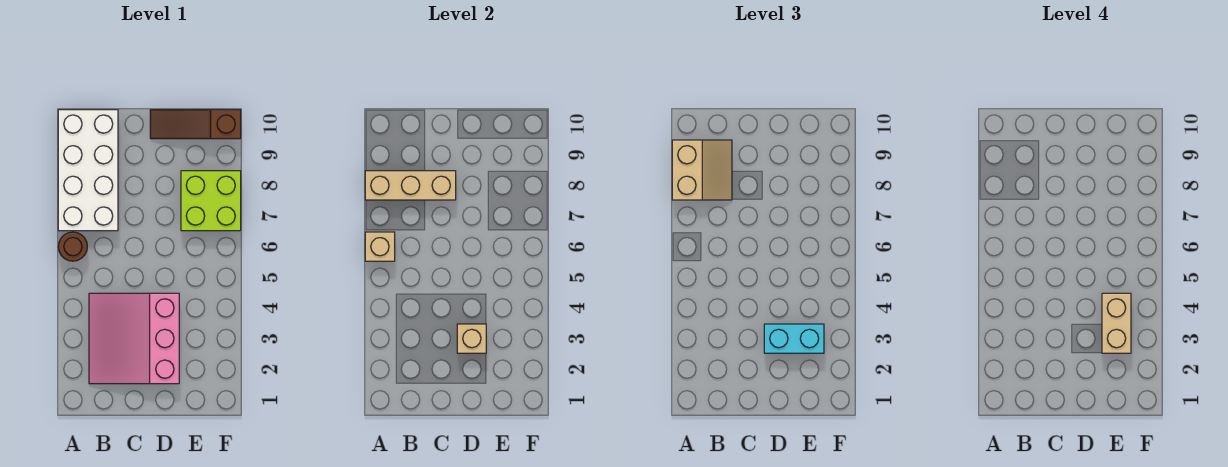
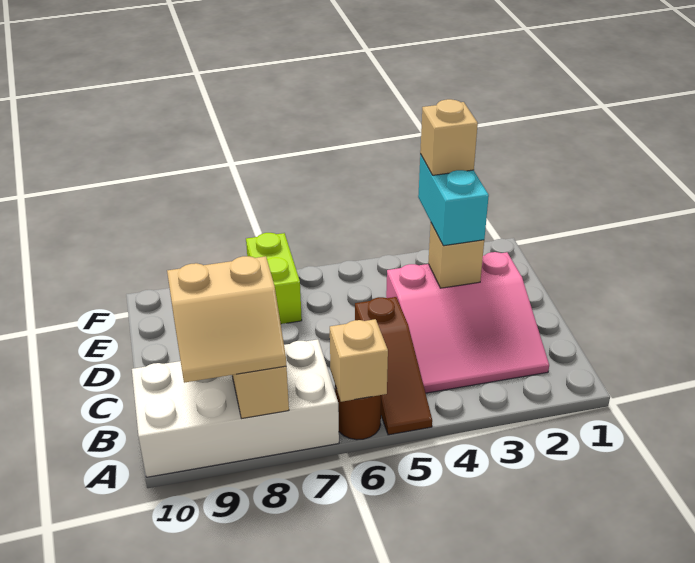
tan 2x2 slope [672,140,732,200] -> tan 2x2 slope turned to [167,256,286,383]
brown 1x3 slope [150,110,241,139] -> brown 1x3 slope moved to [355,297,432,435]
tan 1x2 brick [1102,293,1131,353] -> tan 1x1 brick [420,99,478,175]
lime 2x2 brick [181,171,241,231] -> lime 1x2 brick [246,233,302,324]

